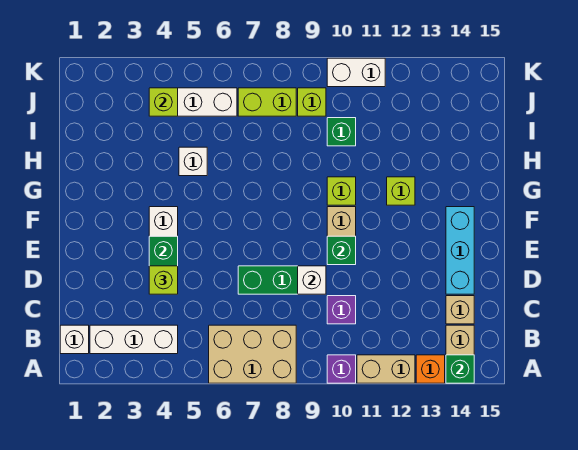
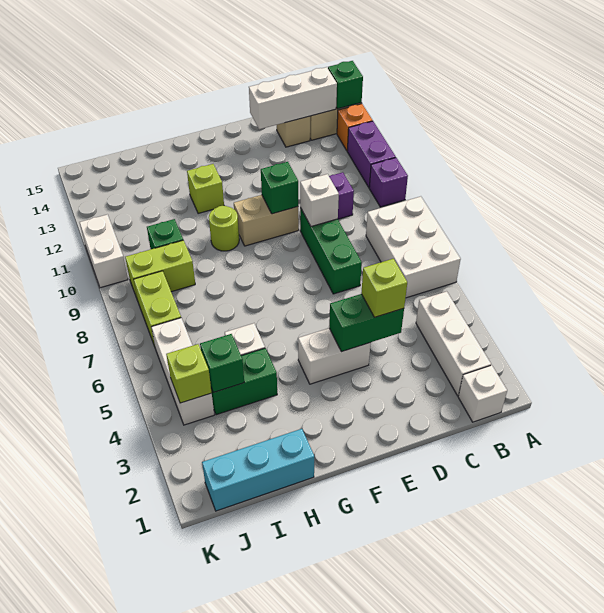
tan 2x3 brick [209,325,296,383] -> white 2x3 brick [366,196,461,298]
tan 1x2 brick [357,355,415,383] -> purple 1x2 brick [347,121,396,187]
none -> white 1x3 brick [249,67,337,129]
cyan 1x3 brick [446,207,474,294] -> cyan 1x3 brick moved to [202,429,314,511]
lime 1x1 brick [327,177,356,205] -> lime 1x1 round brick [209,206,239,251]
none -> green 1x2 brick [211,348,277,415]
none -> green 1x1 brick [200,334,244,392]
lime 1x1 brick [298,88,326,116] -> lime 1x2 brick [125,240,195,300]

